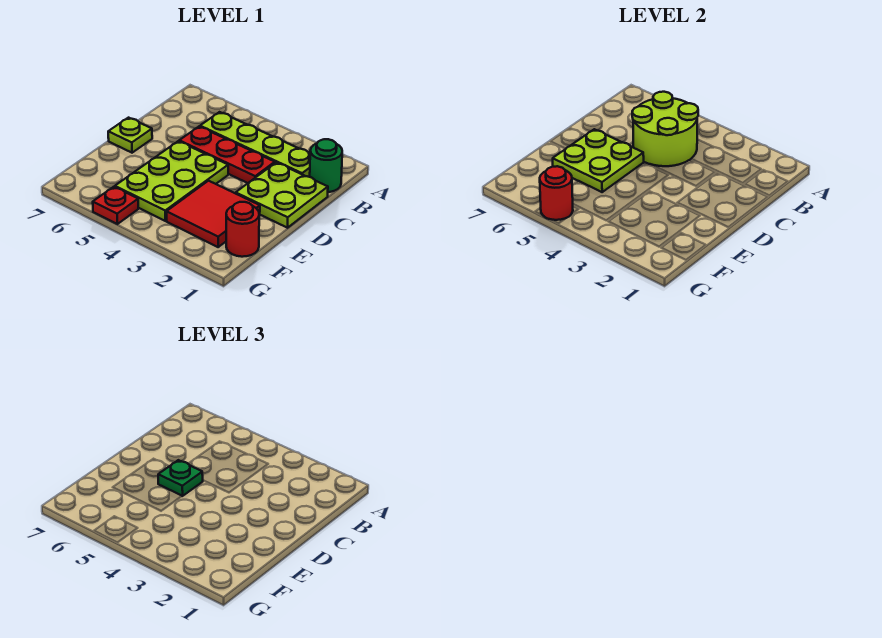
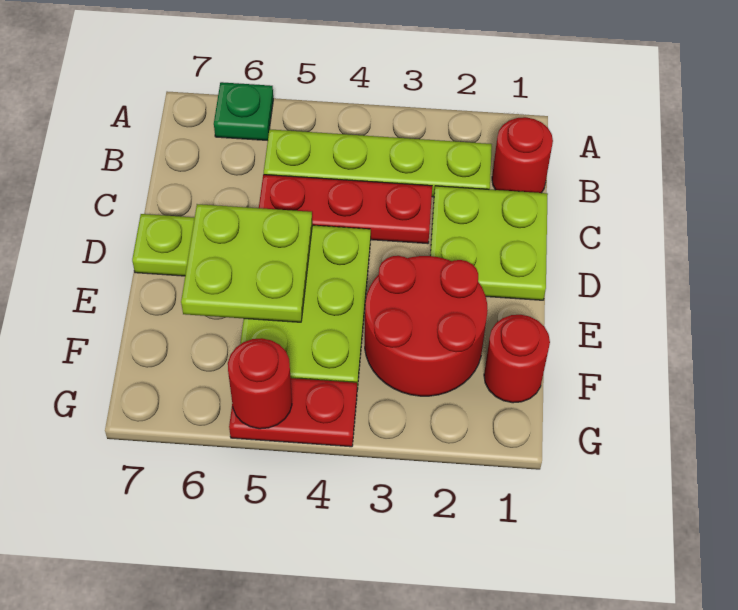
green 1x1 round brick [310,139,342,192] -> red 1x1 round brick [492,117,553,193]
lime 2x2 round brick [632,92,698,166] -> none
green 1x1 plate [158,460,203,496] -> green 1x1 plate moved to [214,82,273,141]
red 2x2 tile [167,181,260,247] -> red 2x2 round brick [365,256,488,396]
red 1x1 plate [93,187,138,224] -> red 1x2 plate [229,378,357,447]

